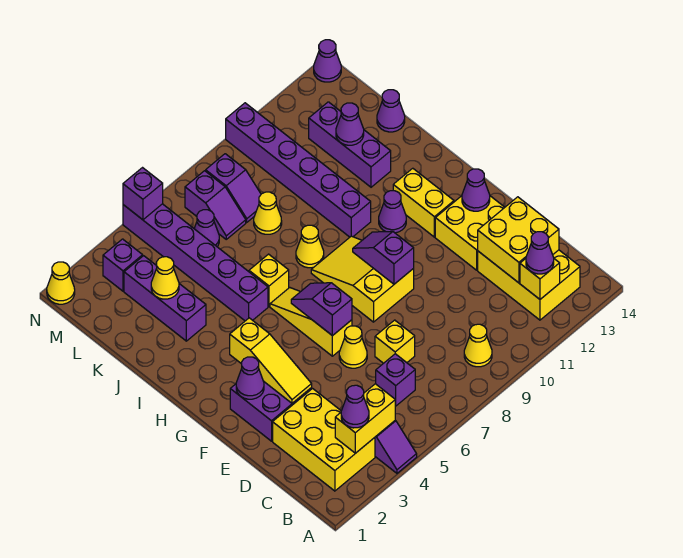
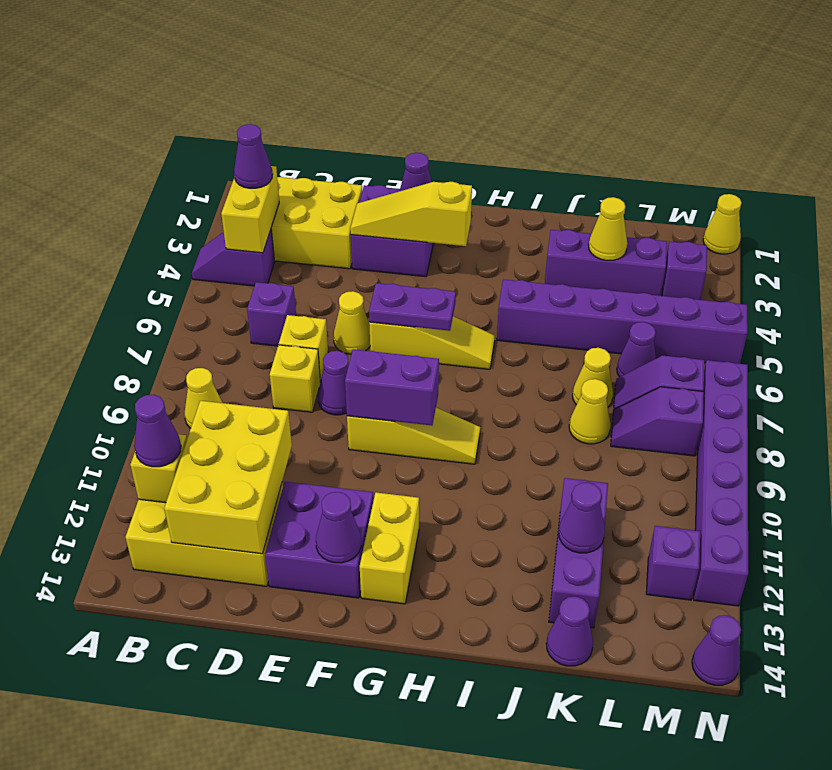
yellow 2x2 brick [478,197,559,283] -> yellow 2x3 brick [164,401,292,554]
yellow 2x2 brick [435,196,505,270] -> purple 2x2 brick [265,482,373,598]
purple 1x2 slope [291,283,352,336] -> purple 1x2 plate [369,283,456,331]
yellow 2x3 slope [311,236,414,322] -> yellow 1x3 slope [347,408,480,464]
purple 1x2 slope [353,231,414,284] -> purple 1x2 brick [345,349,439,425]
yellow 1x2 brick [393,168,454,237] -> yellow 1x2 brick turned to [360,492,419,604]
purple 1x1 cone [379,191,406,233] -> purple 1x1 cone moved to [318,351,349,415]
yellow 1x1 brick [249,254,289,306] -> yellow 1x1 brick moved to [270,345,320,412]
yellow 1x1 cone [296,225,324,268] -> yellow 1x1 cone moved to [573,348,613,407]
purple 1x6 brick [226,103,371,237] -> purple 1x6 brick turned to [694,360,748,606]
purple 1x3 brick [309,102,391,187] -> purple 1x3 brick turned to [549,478,608,628]
purple 1x1 brick [123,168,163,220] -> purple 1x1 brick moved to [646,526,700,600]

